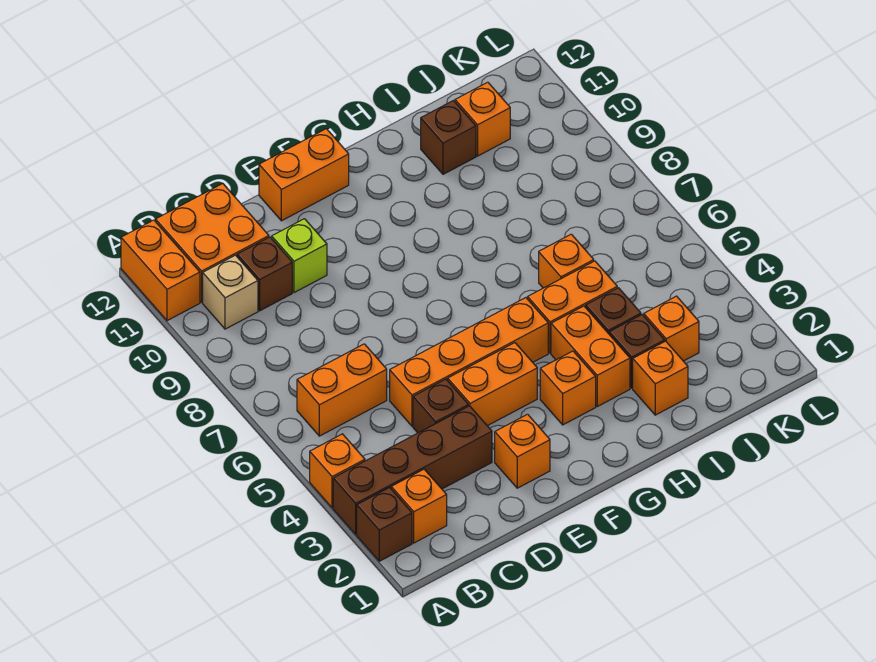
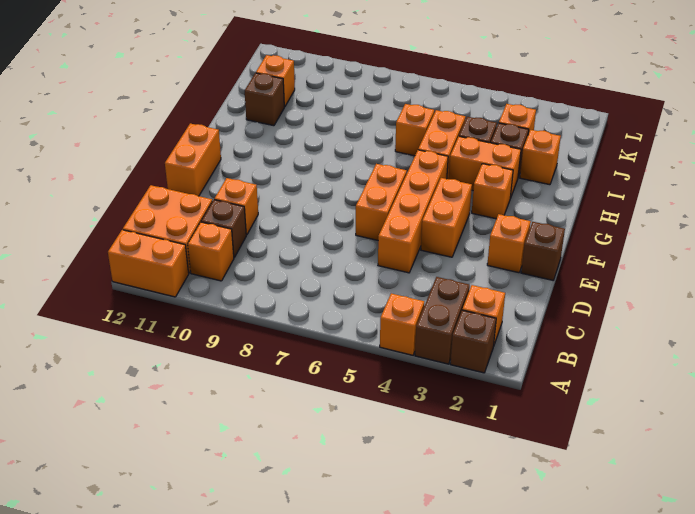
brown 1x4 brick [333,406,492,534] -> brown 1x2 brick [415,277,470,364]
orange 1x2 brick [297,344,387,436] -> orange 1x2 brick moved to [356,164,407,240]
tan 1x1 brick [203,255,258,329] -> orange 1x1 brick [188,222,234,281]
brown 1x1 brick [413,379,468,433] -> brown 1x1 brick moved to [521,222,565,280]
lime 1x1 brick [272,219,327,293] -> orange 1x1 brick [214,178,258,235]

